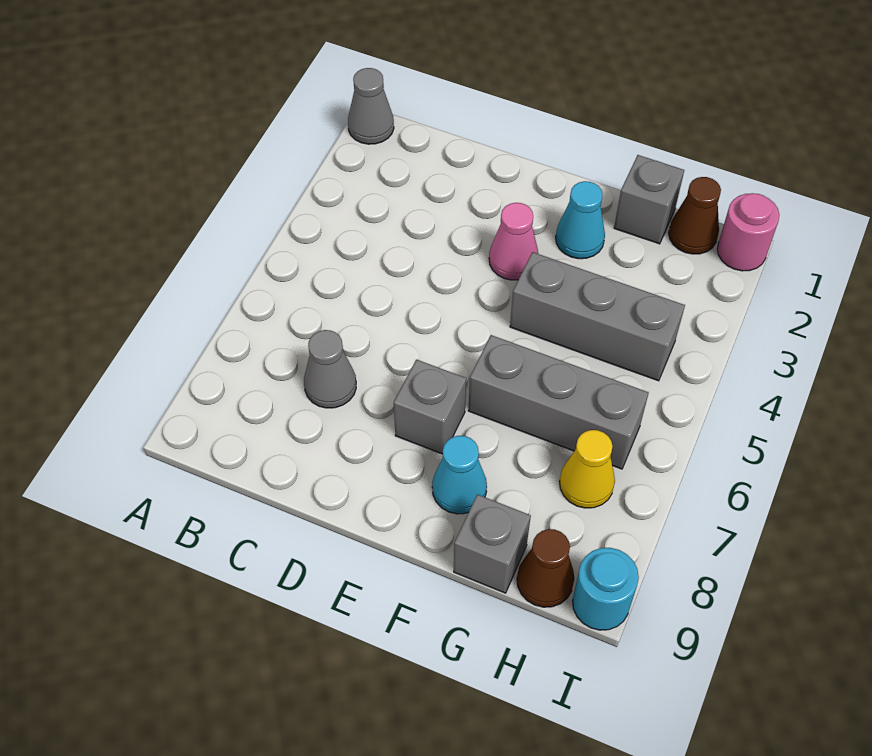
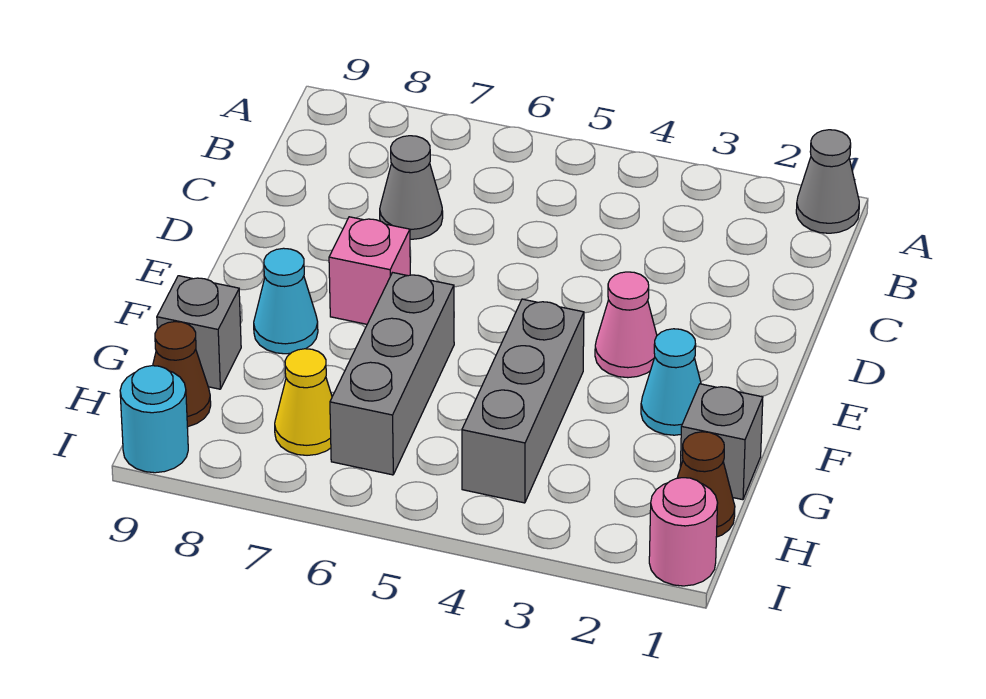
grey 1x1 brick [394,360,466,454] -> pink 1x1 brick [329,217,410,324]

